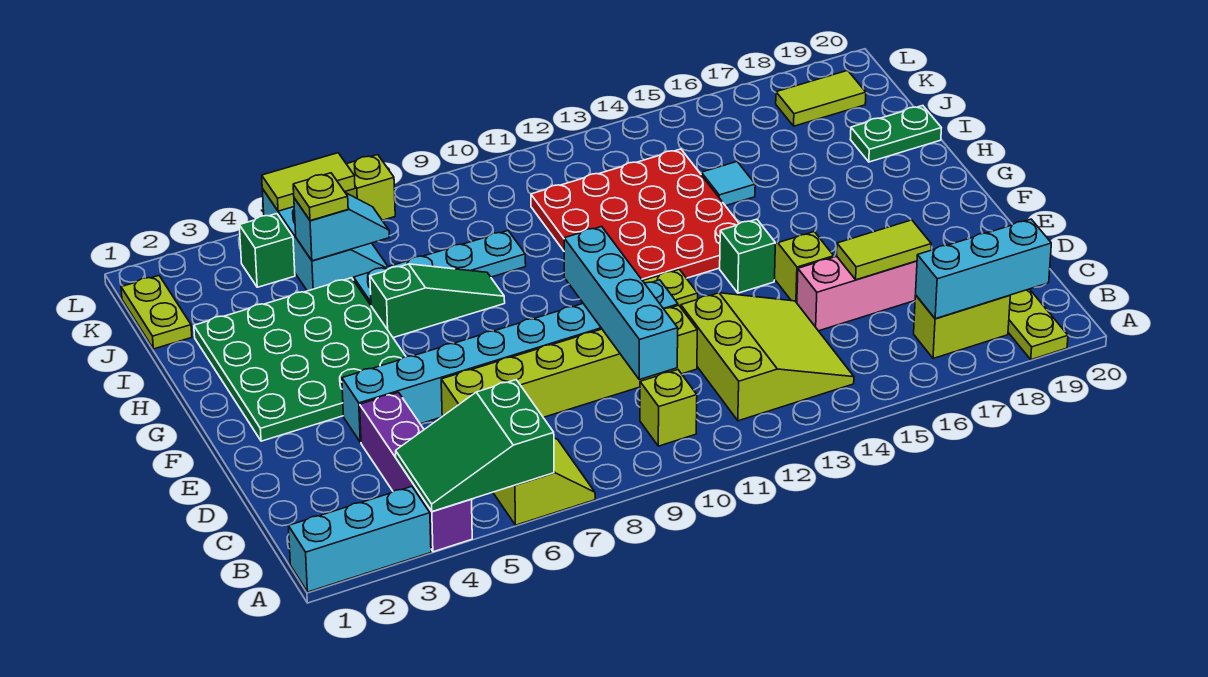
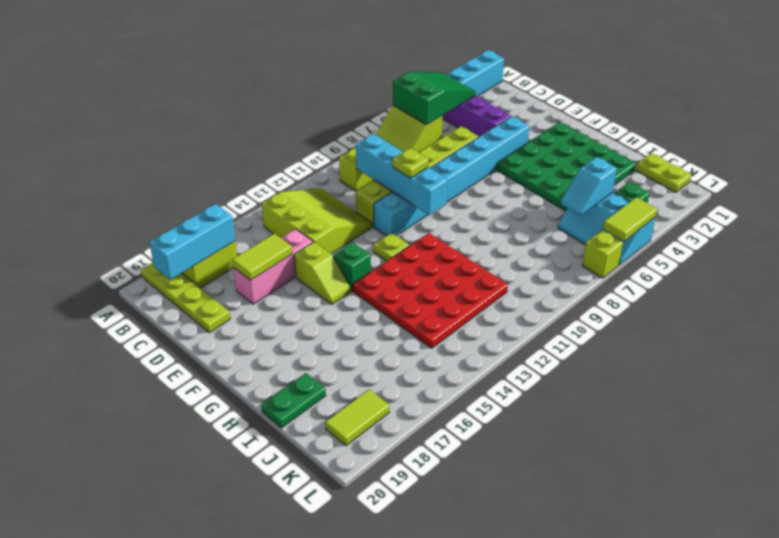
lime 3x3 slope [681,293,854,421] -> lime 3x3 slope turned to [262,188,372,254]
green 1x3 slope [370,264,505,338] -> none
cyan 1x4 plate [354,231,526,305] -> none
cyan 1x1 tile [701,162,755,206] -> none
lime 1x1 plate [293,173,348,221] -> lime 1x1 plate moved to [393,148,429,178]

